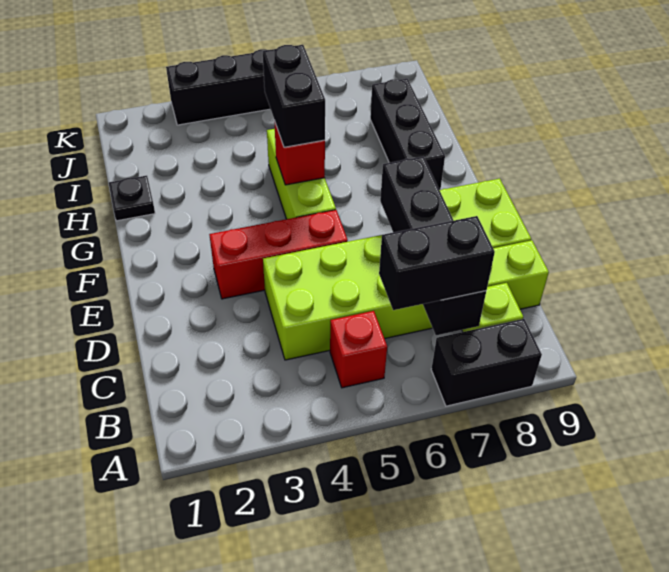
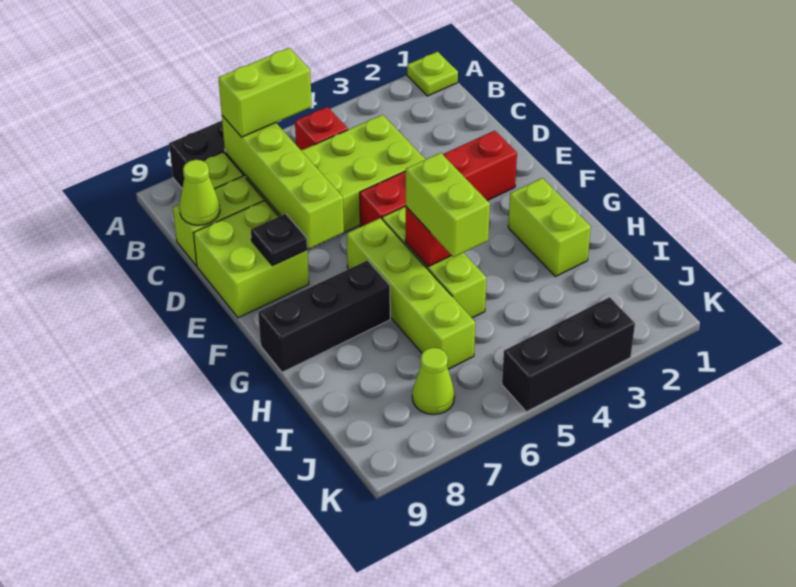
none -> lime 1x1 plate [407,52,458,96]
black 1x2 brick [379,216,495,310] -> lime 1x2 brick [219,48,312,137]
black 1x4 brick [380,157,486,335] -> lime 1x4 brick [222,116,344,248]
none -> lime 1x1 cone [179,160,220,225]
red 1x3 brick [209,210,348,299] -> red 1x4 brick [360,131,517,227]
none -> lime 1x4 brick [347,218,475,369]
none -> lime 1x2 brick [508,178,591,277]
black 1x2 brick [263,45,325,147] -> lime 1x2 brick [406,153,490,257]
black 1x3 brick [370,79,445,190] -> black 1x3 brick turned to [258,260,390,372]
black 1x1 plate [109,176,155,221] -> black 1x1 plate moved to [251,214,307,266]
none -> lime 1x1 cone [412,348,455,415]

